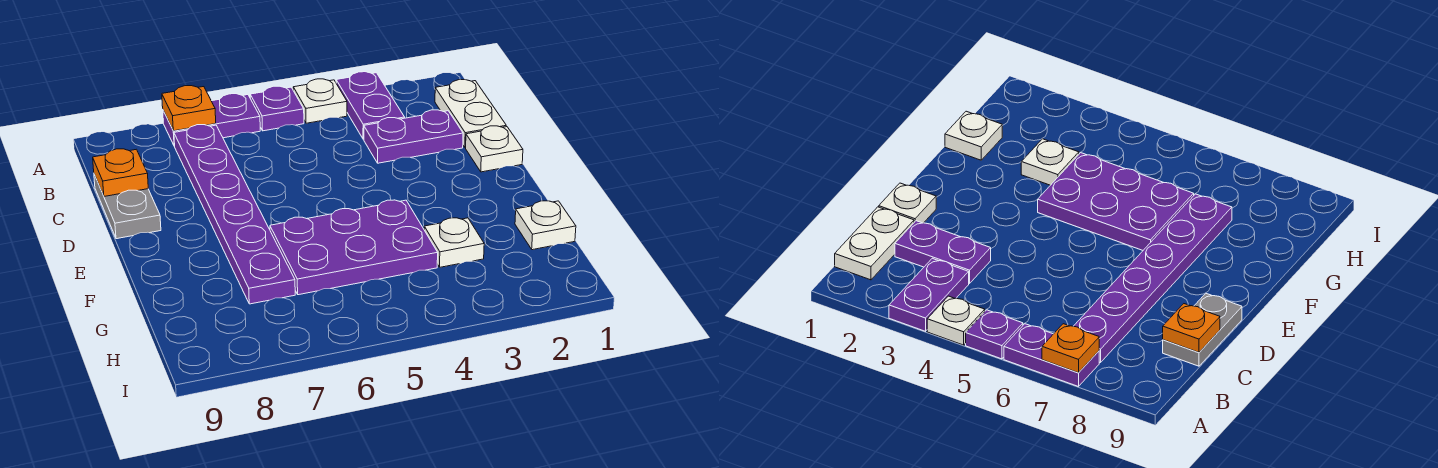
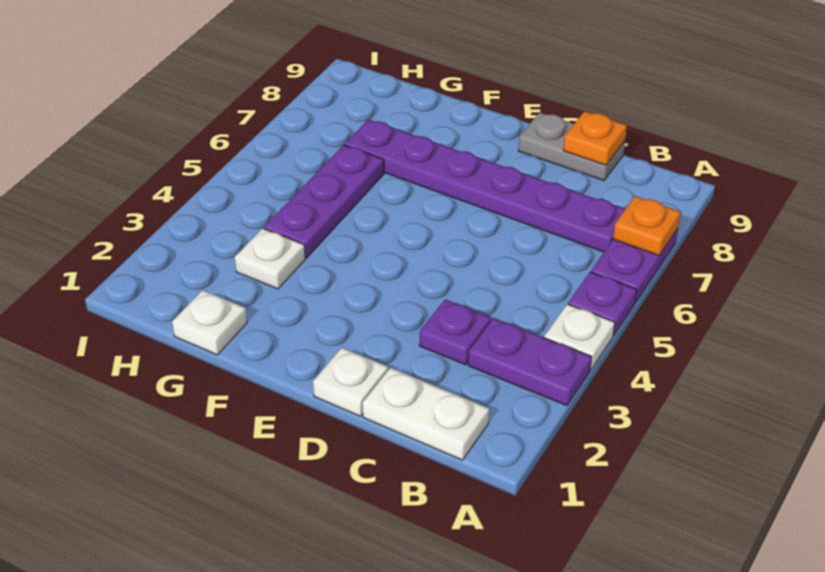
purple 1x2 plate [364,110,463,163] -> purple 1x1 plate [419,299,491,365]
purple 2x3 plate [270,200,438,295] -> purple 1x3 plate [264,145,384,258]

